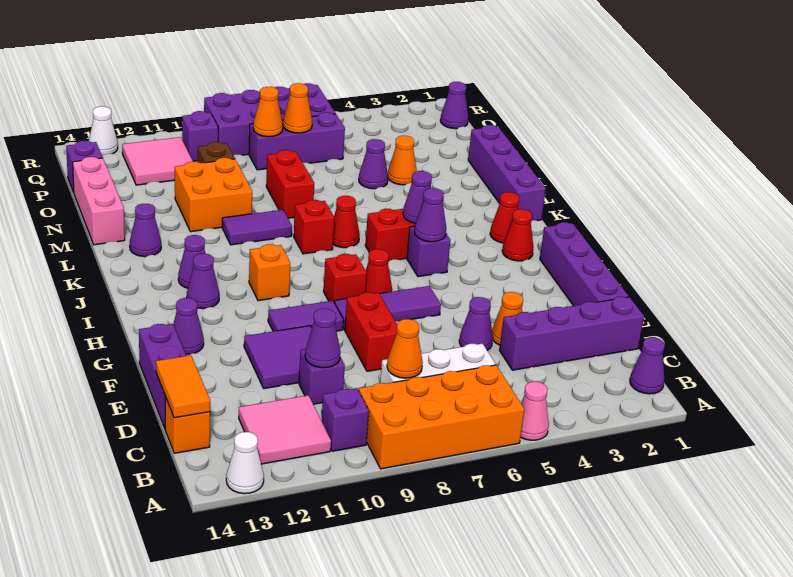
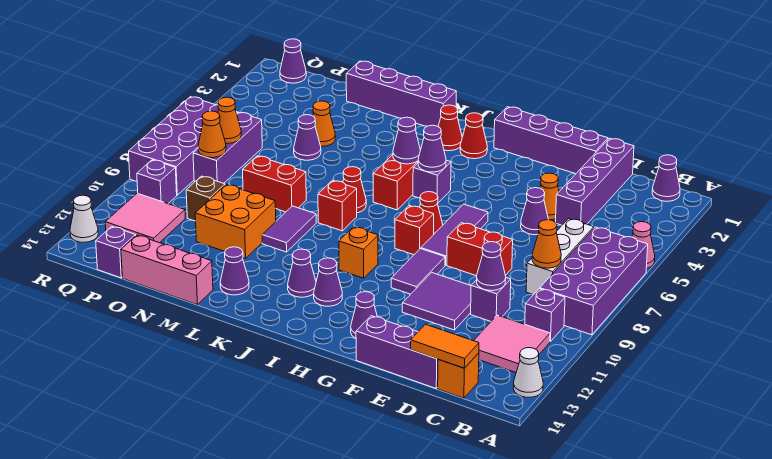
orange 2x4 brick [359,365,524,469] -> purple 2x4 brick [540,227,648,335]

